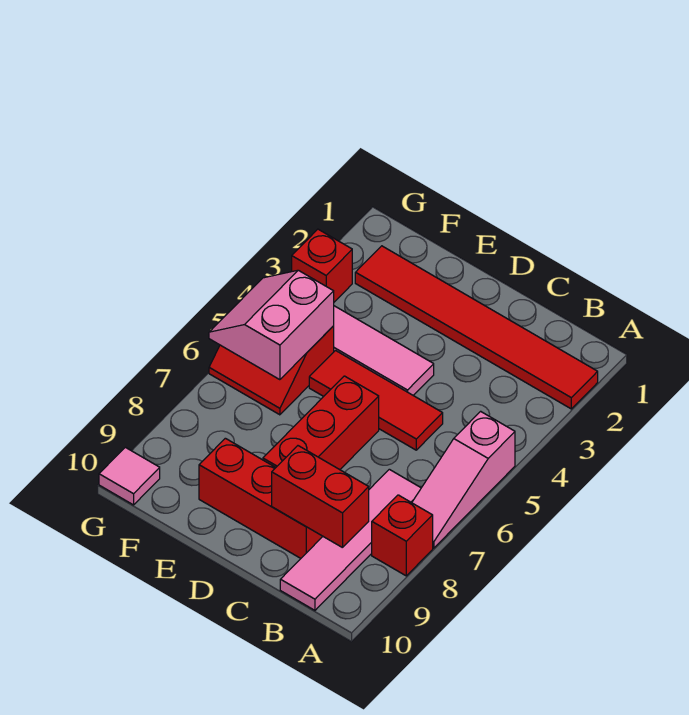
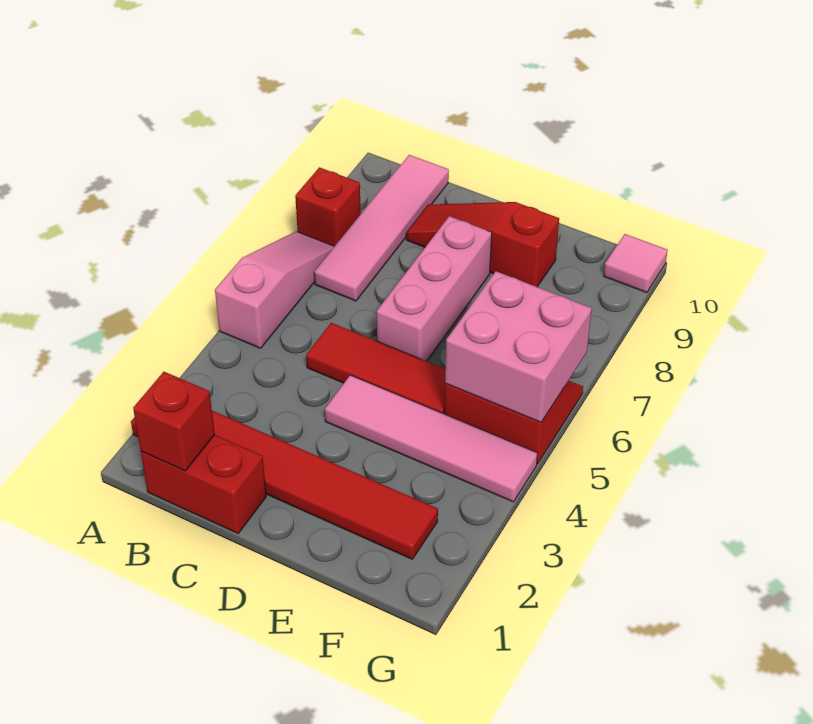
red 1x2 brick [272,446,369,548] -> red 1x2 brick moved to [141,435,266,533]
red 1x3 brick [199,438,323,558] -> red 1x3 slope [406,202,559,287]
red 1x3 brick [263,376,379,470] -> pink 1x3 brick [377,216,492,361]
pink 2x2 slope [209,270,334,380] -> pink 2x2 brick [445,271,592,422]
red 1x1 brick [292,229,352,302] -> red 1x1 brick moved to [133,372,215,471]

